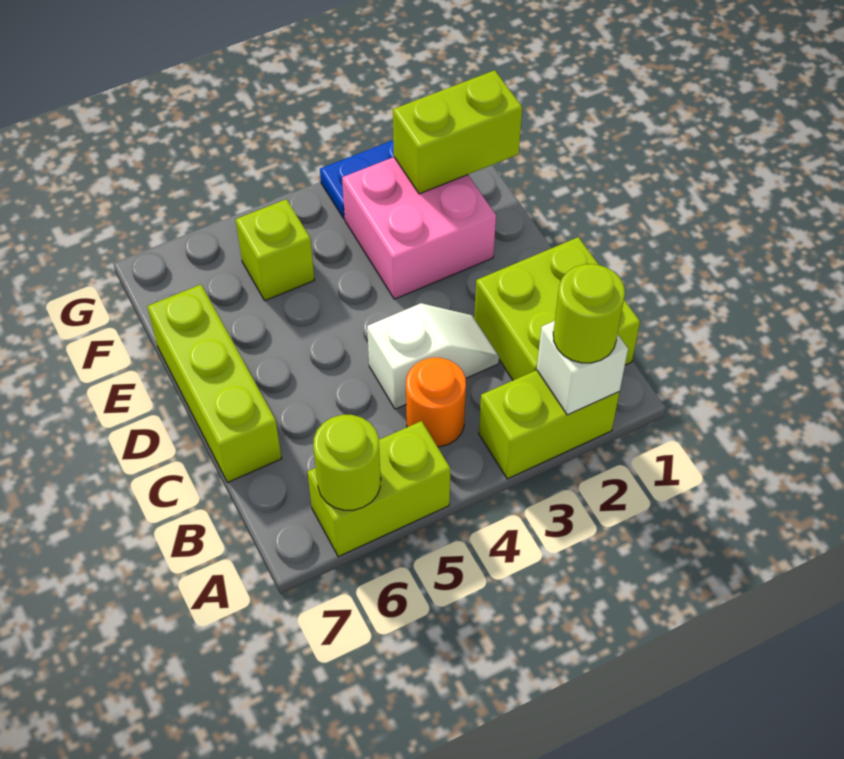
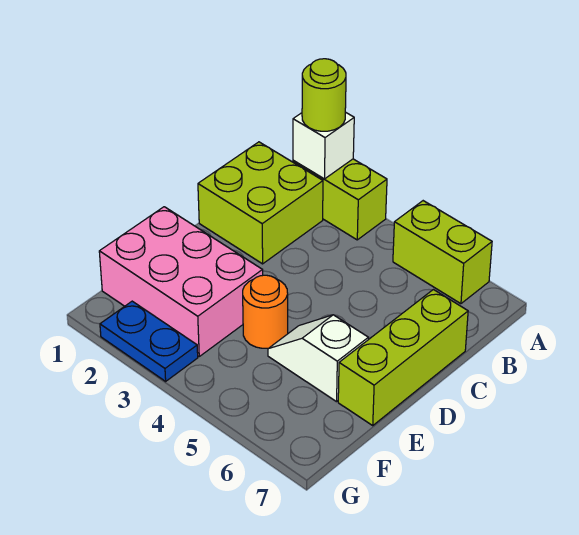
lime 1x1 round brick [313,415,381,510] -> none
orange 1x1 round brick [406,358,466,447] -> orange 1x1 round brick moved to [243,275,288,348]
white 1x2 slope [367,303,499,409] -> white 1x2 slope moved to [268,315,368,402]
pink 2x2 brick [342,157,496,299] -> pink 2x3 brick [99,207,263,356]
lime 1x2 brick [393,70,522,194] -> none
lime 1x1 brick [236,199,314,301] -> none

